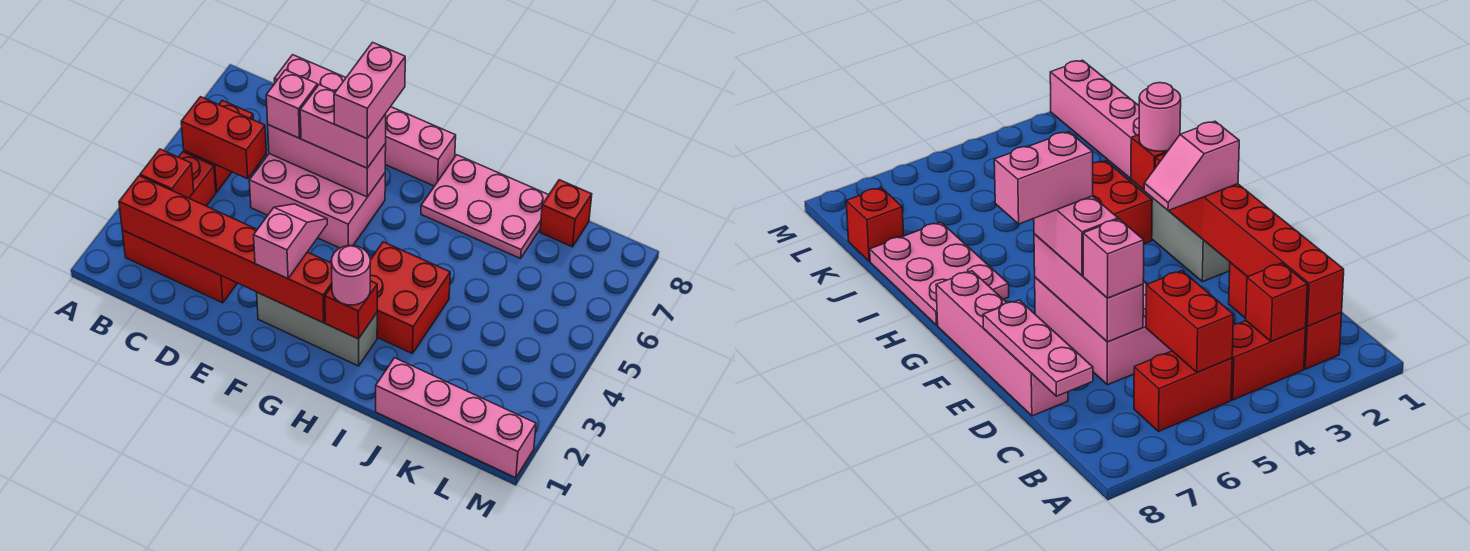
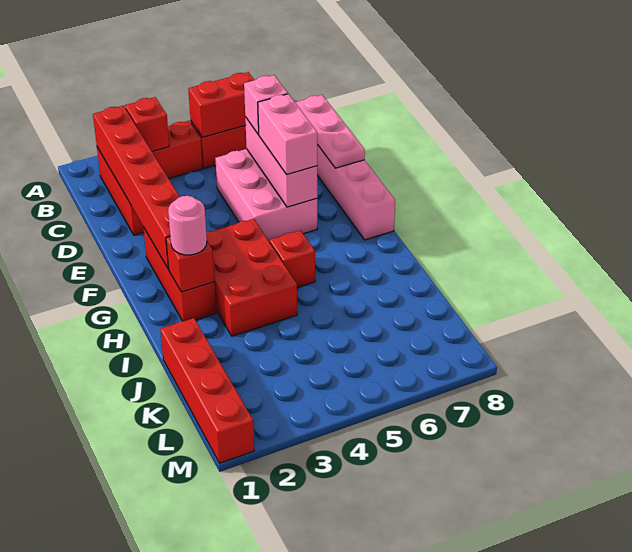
red 1x2 brick [181,97,266,179] -> red 1x2 brick turned to [188,72,254,137]
grey 1x3 brick [257,292,377,366] -> red 1x3 brick [143,227,216,321]
pink 1x2 slope [254,204,327,279] -> none
pink 1x2 brick [334,42,405,138] -> none
red 2x2 brick [370,242,450,354] -> red 2x3 brick [206,219,297,336]
pink 2x3 plate [421,155,548,259] -> none
pink 1x4 brick [376,358,536,478] -> red 1x4 brick [160,318,254,463]
red 1x1 brick [540,180,592,247] -> red 1x1 brick moved to [270,230,315,288]

